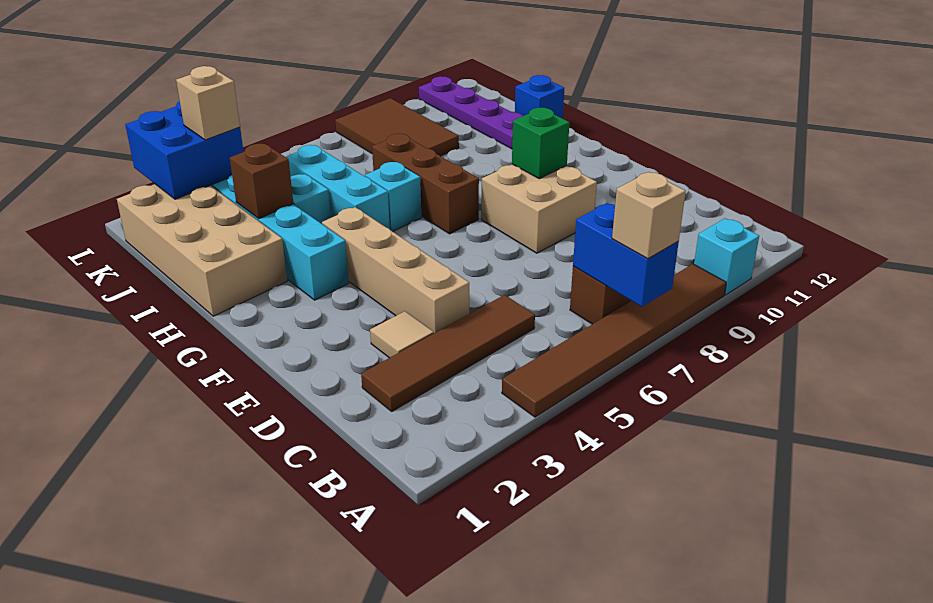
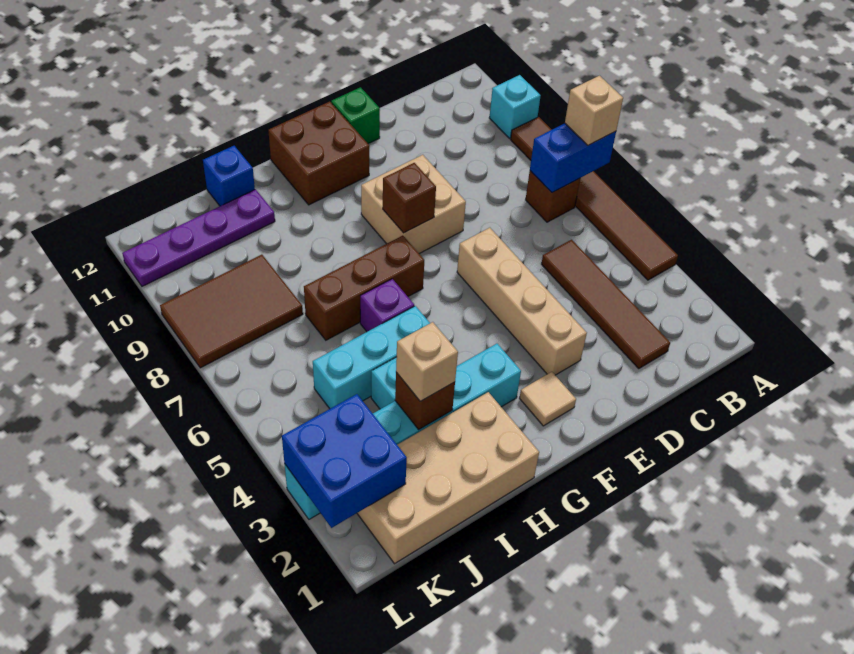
tan 1x1 tile [370,311,434,358] -> tan 1x1 tile moved to [520,372,576,426]
tan 1x4 brick [322,207,469,333] -> tan 1x4 brick turned to [457,228,587,375]
none -> brown 1x1 brick [383,163,436,233]
green 1x1 brick [512,108,570,179] -> green 1x1 brick moved to [331,87,380,144]
none -> brown 2x2 brick [268,101,369,205]
cyan 1x1 brick [365,162,421,232] -> purple 1x1 brick [360,279,414,332]
tan 1x1 brick [176,66,240,140] -> tan 1x1 brick moved to [396,322,458,401]

